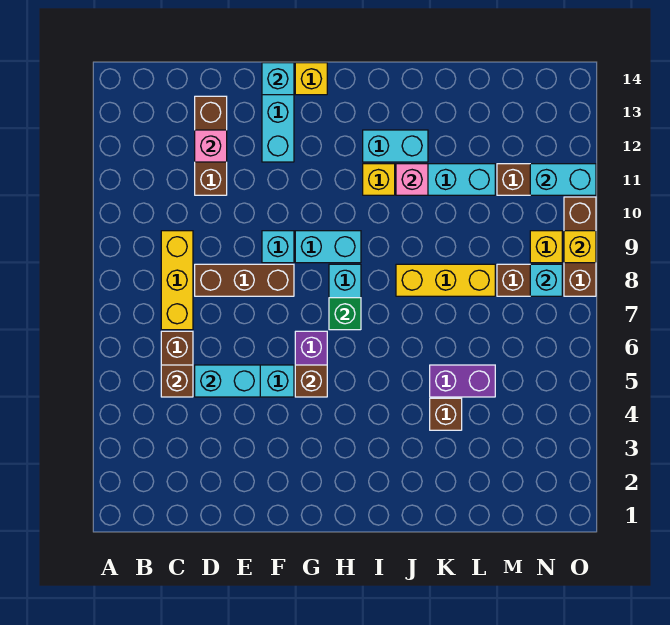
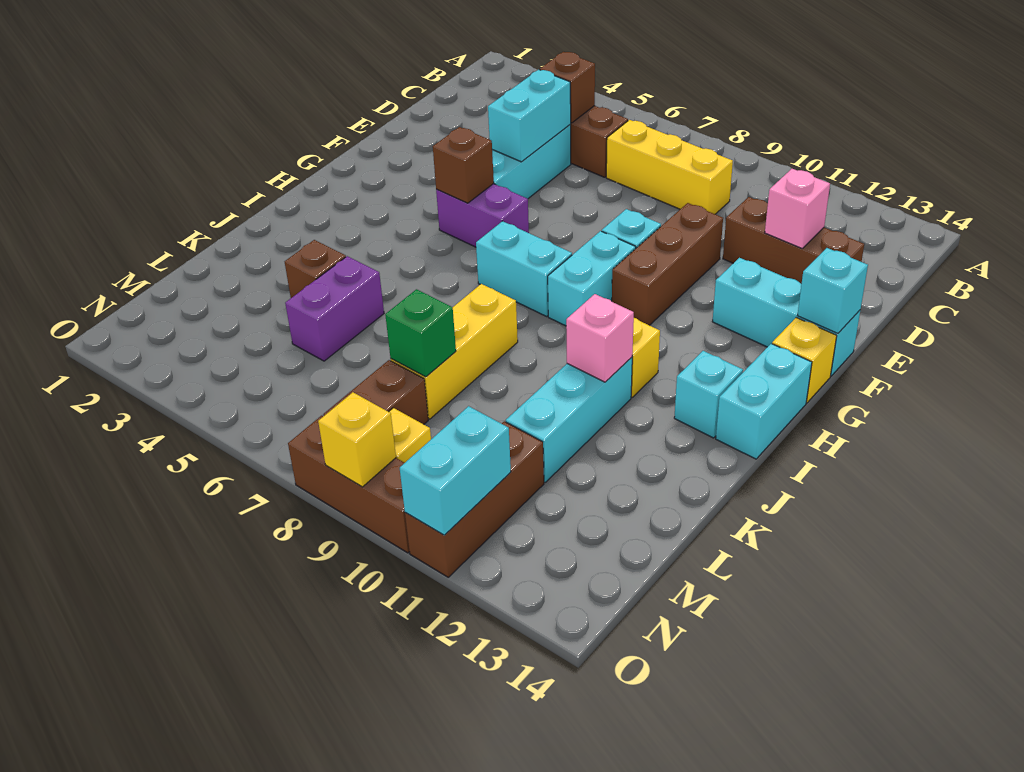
brown 1x3 brick [195,264,294,296] -> brown 1x3 brick moved to [612,203,723,325]
green 1x1 brick [329,298,361,330] -> green 1x1 brick moved to [385,289,456,377]
cyan 1x2 brick [363,130,428,162] -> cyan 1x2 brick moved to [716,344,812,459]
cyan 1x1 brick [530,264,562,296] -> cyan 1x1 brick moved to [674,351,743,438]

